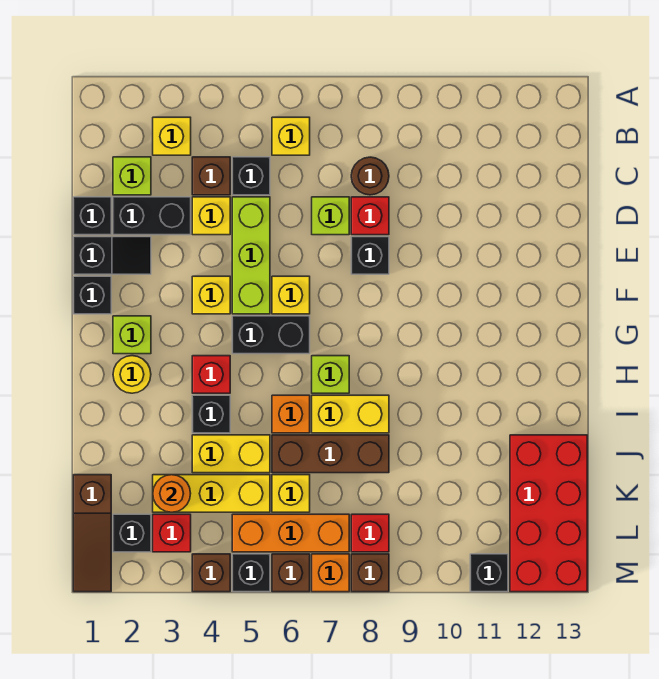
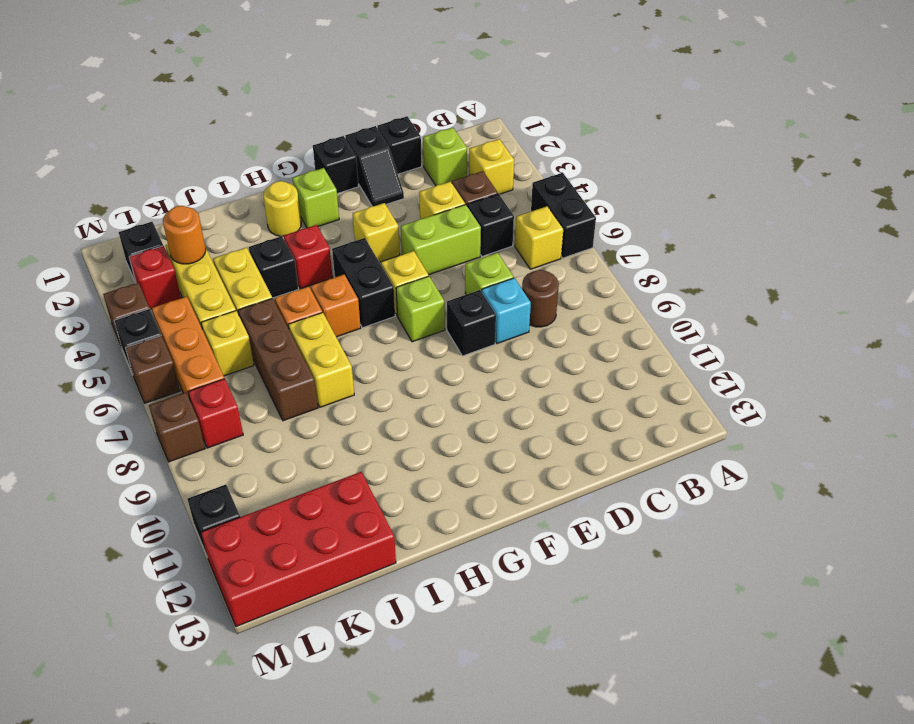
black 1x2 brick [113,197,191,235] -> black 1x2 brick moved to [531,173,596,258]
lime 1x3 brick [232,197,270,314] -> lime 1x2 brick [401,205,481,275]
red 1x1 brick [351,197,389,235] -> cyan 1x1 brick [482,278,531,344]
lime 1x1 brick [312,356,349,393] -> lime 1x1 brick moved to [396,276,445,342]
brown 1x3 slope [73,475,111,592] -> none
orange 1x1 brick [312,554,349,592] -> orange 1x1 brick moved to [311,275,361,337]

